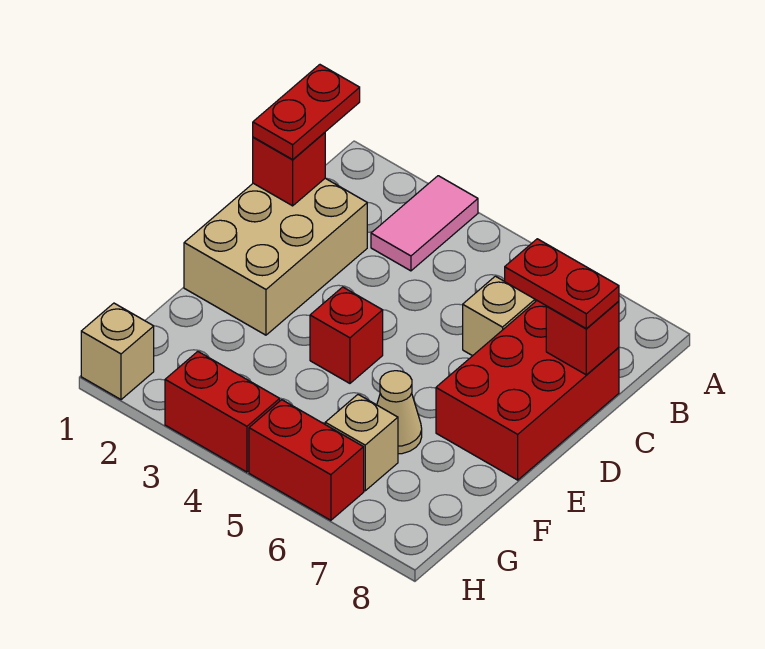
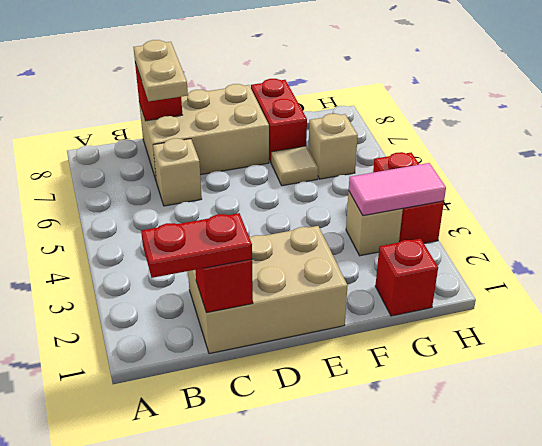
pink 1x2 tile [371,176,478,271] -> pink 1x2 tile moved to [349,163,446,216]
red 2x3 brick [436,301,619,480] -> tan 2x3 brick [139,84,269,180]
red 1x2 plate [505,239,619,328] -> tan 1x2 plate [133,40,188,101]
red 1x1 brick [310,287,383,383] -> red 1x1 brick moved to [375,239,438,316]
tan 1x1 cone [377,371,422,454] -> tan 1x1 tile [271,146,318,186]
tan 1x1 brick [81,303,154,400] -> tan 1x1 brick moved to [346,191,403,256]
red 1x2 brick [249,400,364,520] -> red 1x2 brick moved to [251,79,307,162]

